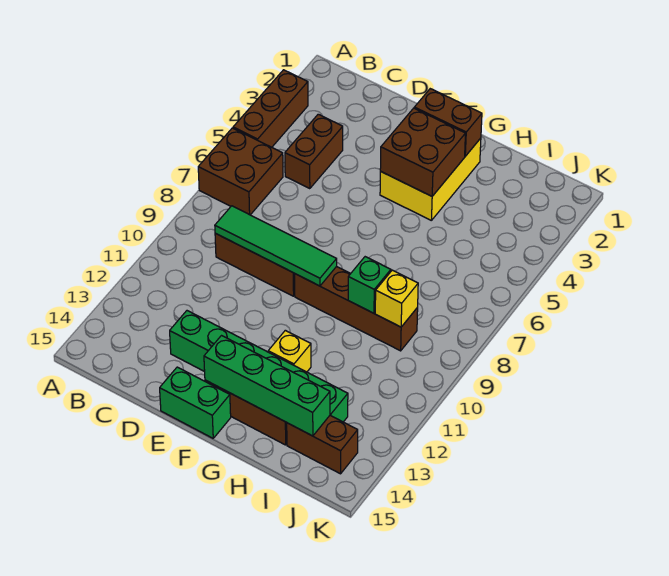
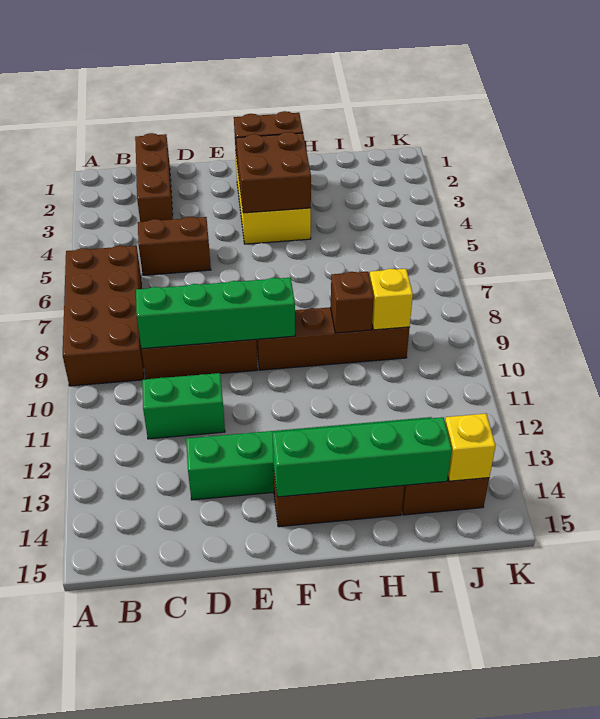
brown 1x3 brick [233,70,308,147] -> brown 1x3 brick moved to [135,133,173,222]
brown 2x2 brick [198,128,283,215] -> brown 2x4 brick [63,246,144,386]
brown 1x2 brick [285,114,343,189] -> brown 1x2 brick turned to [138,217,211,275]
green 1x4 tile [215,206,337,286] -> green 1x4 brick [136,278,295,349]
green 1x2 brick [160,367,231,438] -> green 1x2 brick moved to [142,373,225,439]
yellow 1x1 brick [268,330,311,372] -> yellow 1x1 brick moved to [445,414,496,481]
green 1x1 brick [348,257,391,313] -> brown 1x1 brick [331,272,374,333]

